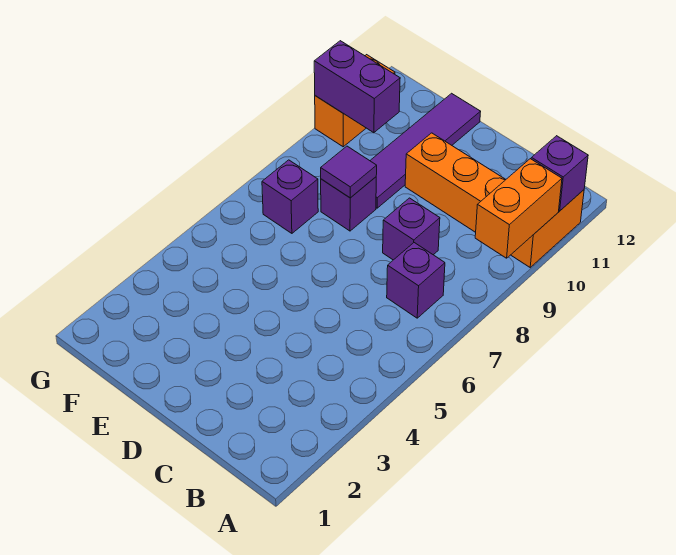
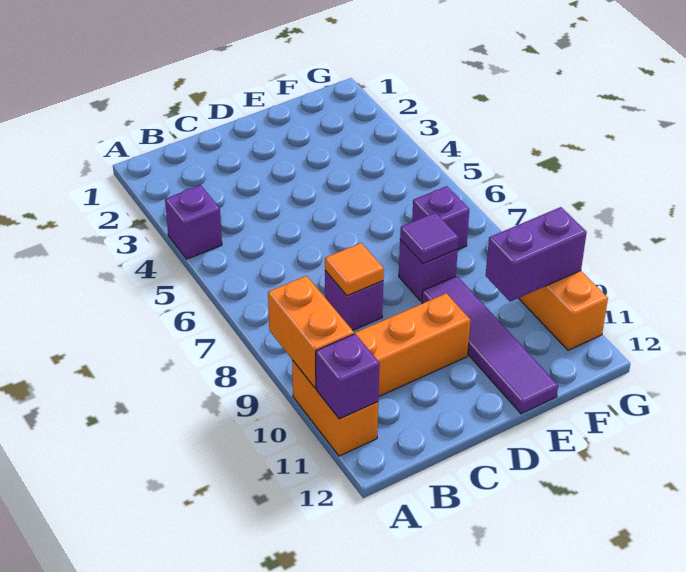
purple 1x1 brick [387,243,445,318] -> purple 1x1 brick moved to [165,185,222,259]
none -> orange 1x1 tile [325,243,384,296]

